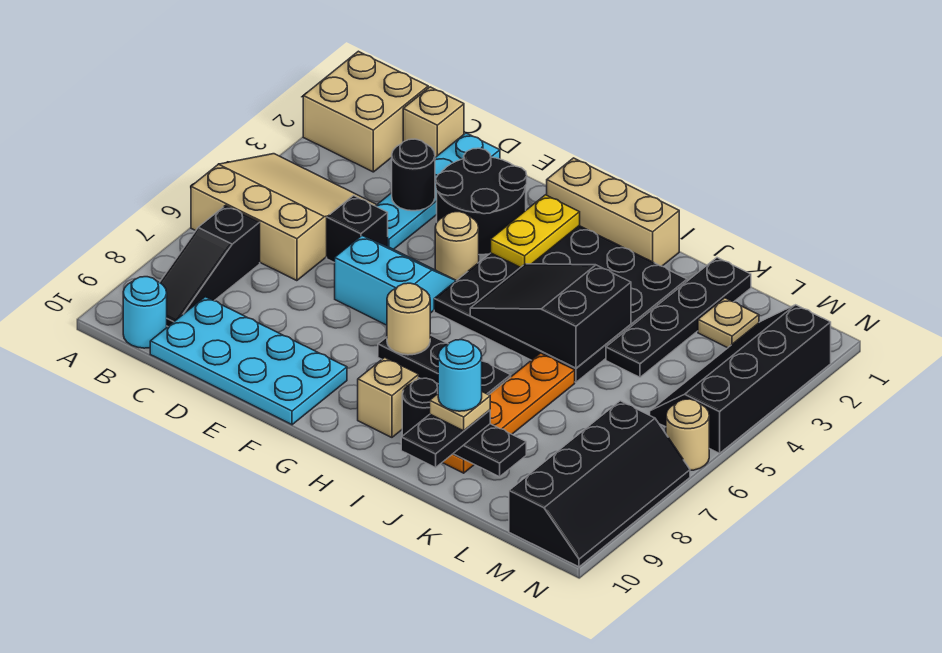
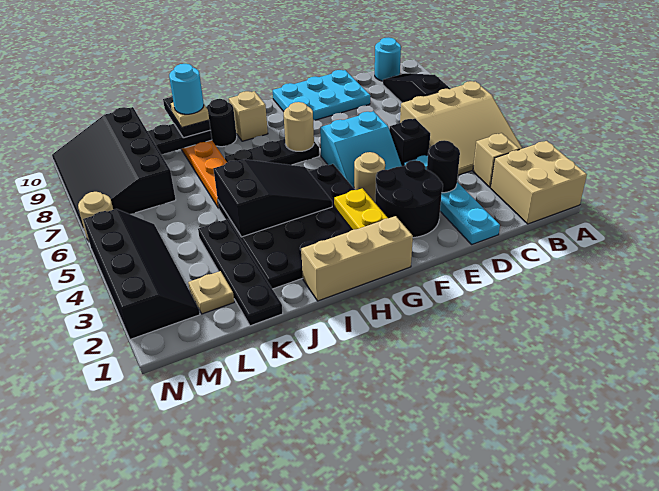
tan 1x1 brick [403,87,464,157] -> tan 1x1 brick moved to [473,133,519,187]
cyan 2x4 plate [150,297,347,425] -> cyan 2x3 plate [273,70,370,120]
black 2x4 slope [509,401,690,567] -> black 3x4 slope [52,107,176,229]

